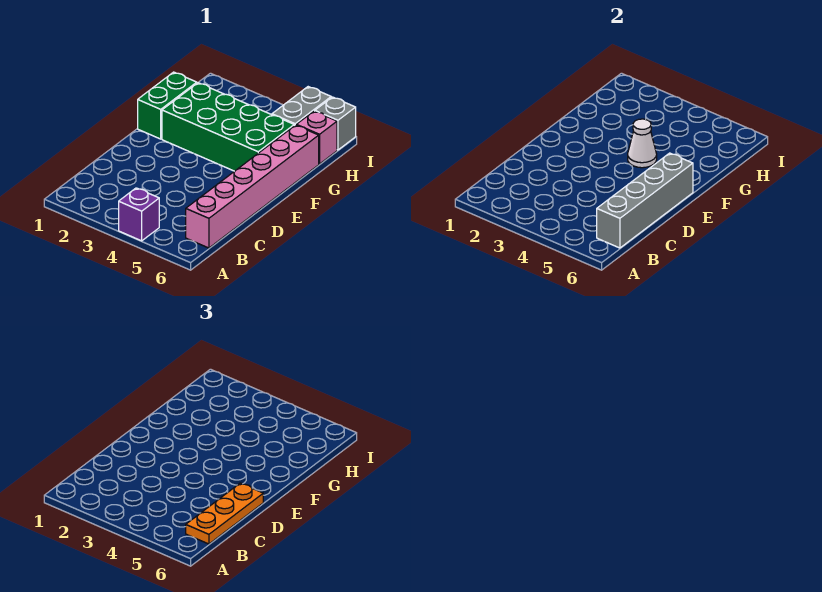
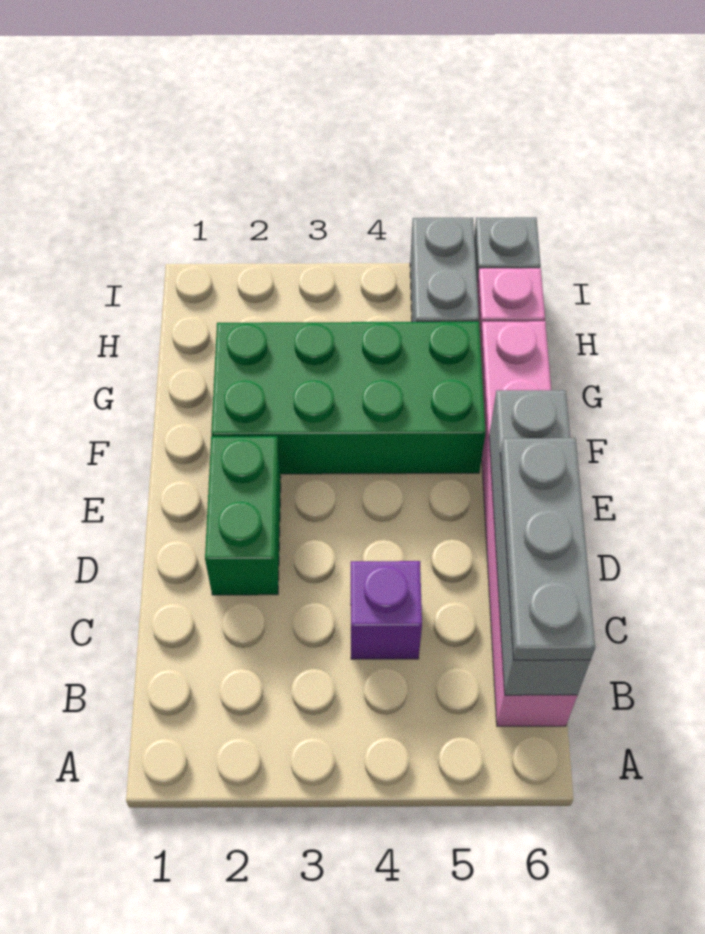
purple 1x1 brick [119,188,159,241] -> purple 1x1 brick moved to [351,561,422,659]
orange 1x3 plate [186,483,263,544] -> grey 1x3 plate [500,438,595,660]
green 1x2 brick [138,72,197,139] -> green 1x2 brick moved to [205,436,281,595]
white 1x1 cone [628,119,657,168] -> none

